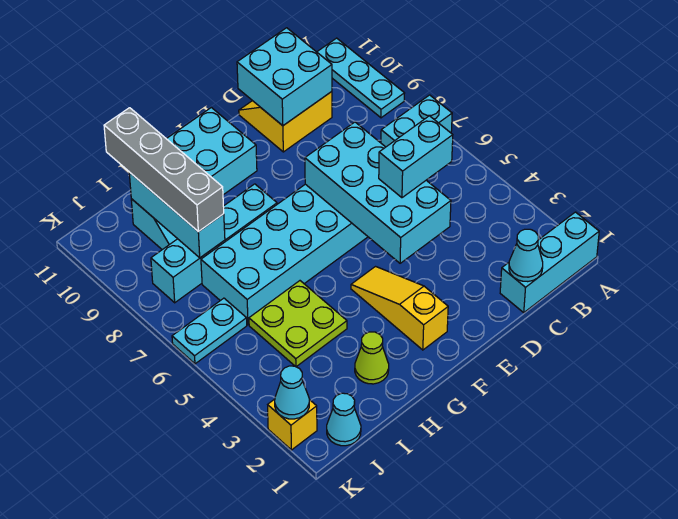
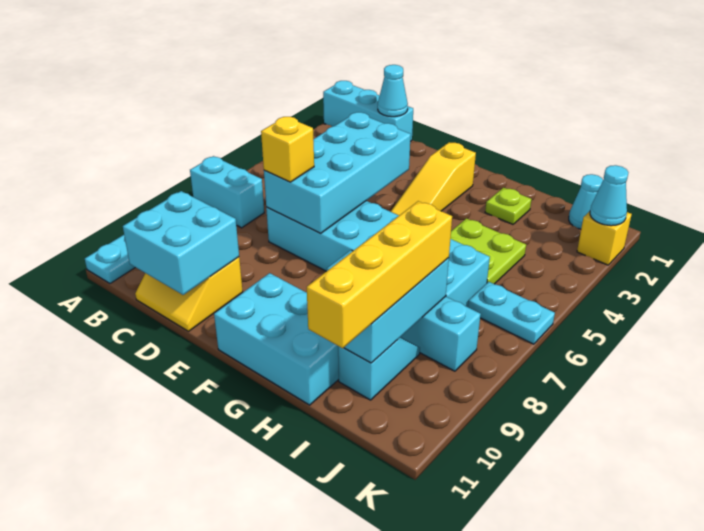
cyan 1x2 brick [379,116,453,198] -> none
none -> yellow 1x1 brick [261,117,314,182]
lime 1x1 cone [355,332,389,384] -> lime 1x1 plate [485,188,531,224]
grey 1x4 brick [104,108,224,232] -> yellow 1x4 brick [307,201,452,348]

